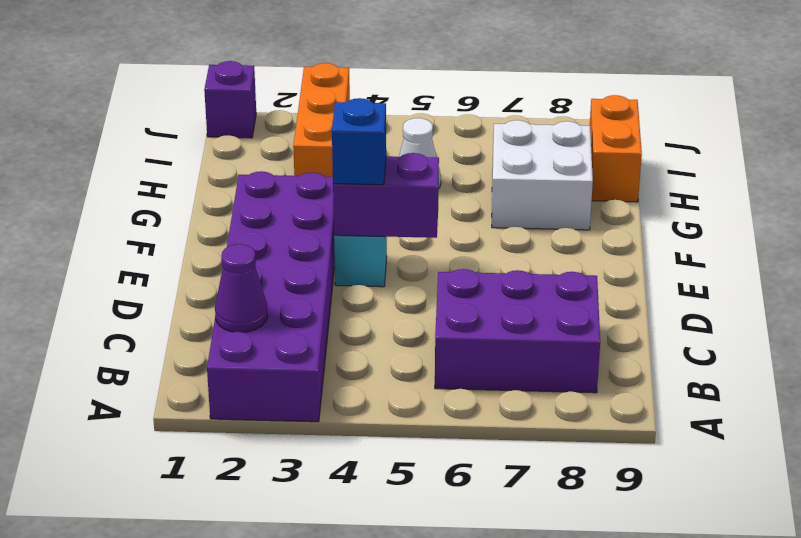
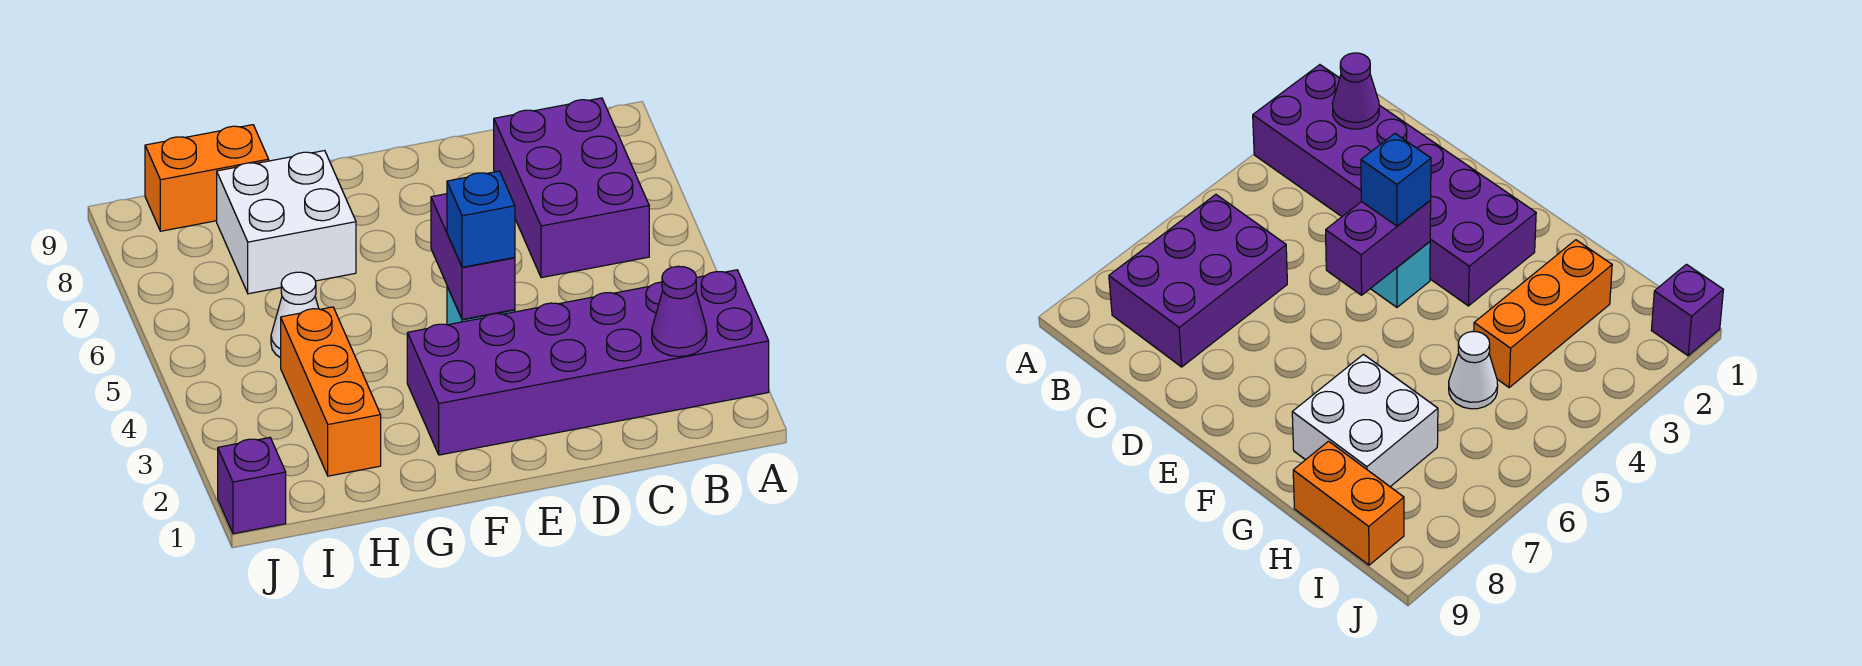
orange 1x3 brick [293,63,350,177] -> orange 1x3 brick turned to [281,307,381,476]

